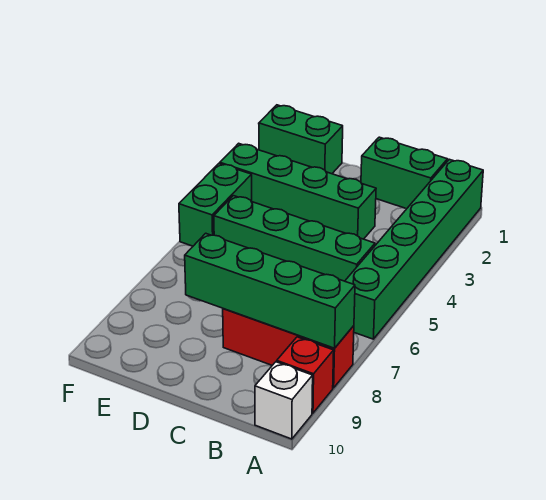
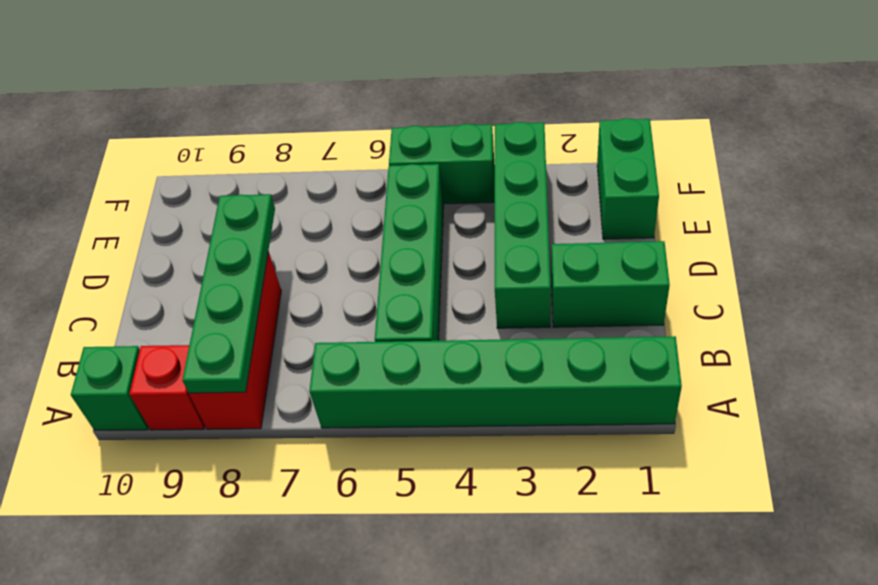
green 1x4 brick [185,233,355,348] -> green 1x4 plate [182,194,275,393]
white 1x1 brick [255,362,313,439] -> green 1x1 brick [71,346,148,430]
green 1x2 brick [361,137,447,209] -> green 1x2 brick turned to [551,241,670,327]

